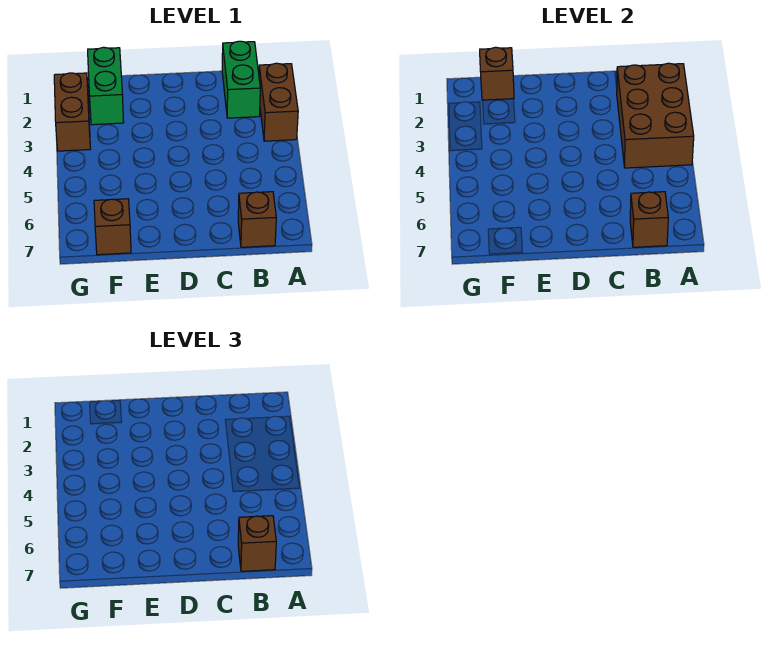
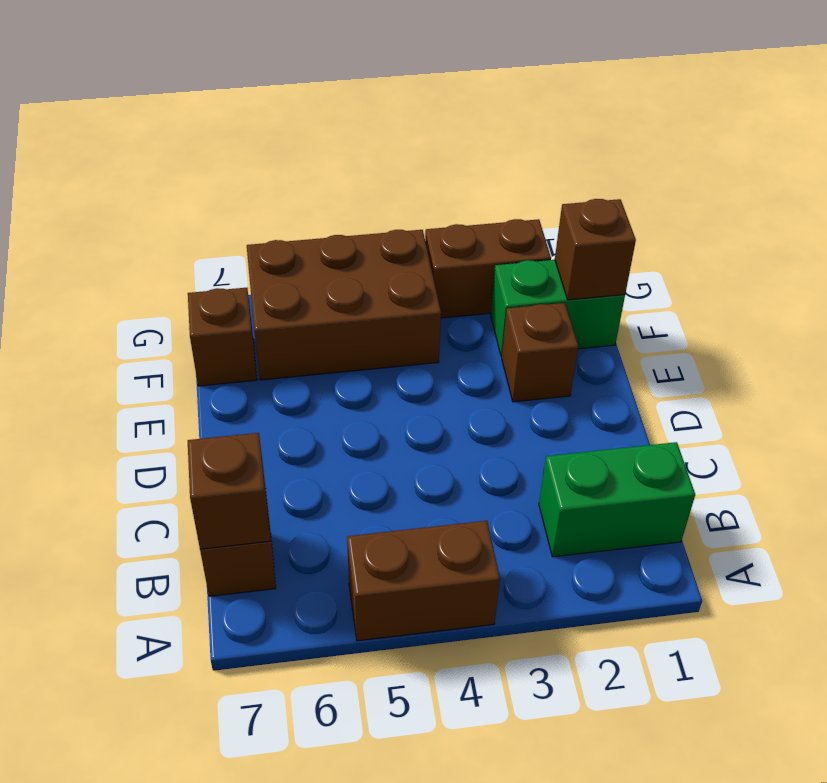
brown 1x2 brick [259,63,298,141] -> brown 1x2 brick moved to [347,521,500,641]
brown 2x3 brick [617,63,694,168] -> brown 2x3 brick moved to [247,230,441,380]
brown 1x1 brick [238,516,276,571] -> brown 1x1 brick moved to [502,303,578,402]

